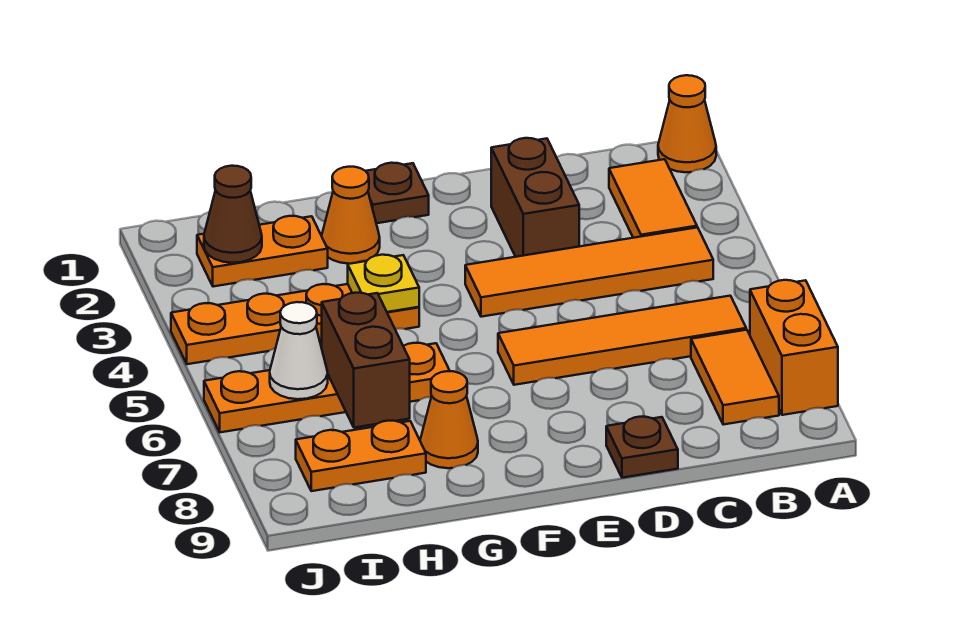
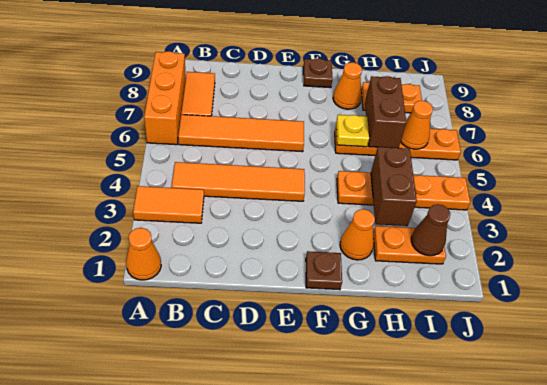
orange 1x2 brick [750,280,838,415] -> orange 1x3 brick [144,51,186,145]
orange 1x2 tile [609,159,697,238] -> orange 1x2 tile turned to [133,186,204,223]
brown 1x2 brick [491,138,579,257] -> brown 1x2 brick moved to [371,147,417,226]
brown 1x1 plate [606,417,678,478] -> brown 1x1 plate moved to [303,58,333,88]
yellow 1x1 plate [348,255,419,312] -> yellow 1x1 plate moved to [336,115,369,147]
white 1x1 cone [270,302,328,399] -> orange 1x1 cone [401,101,433,149]

